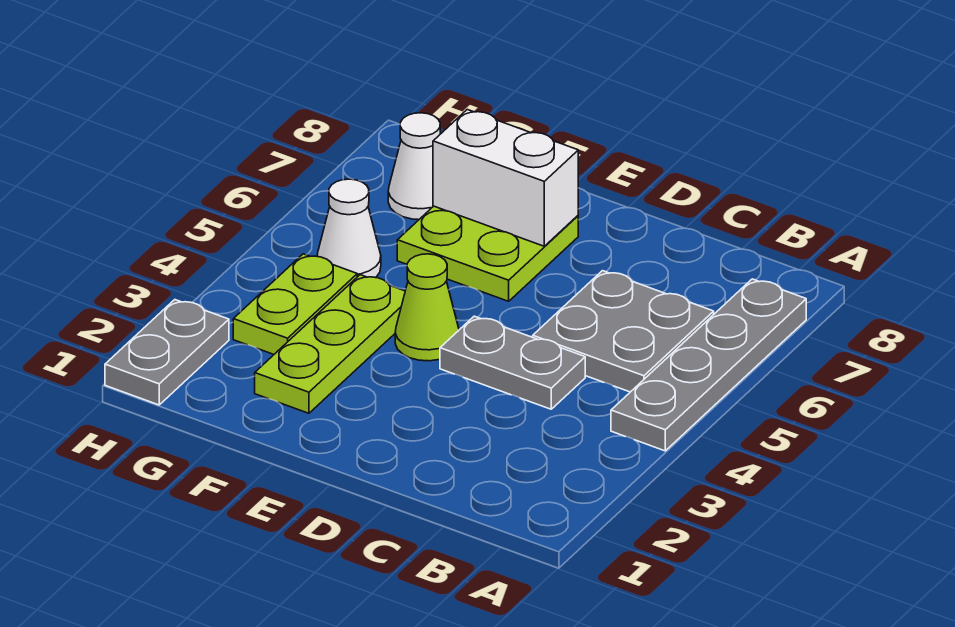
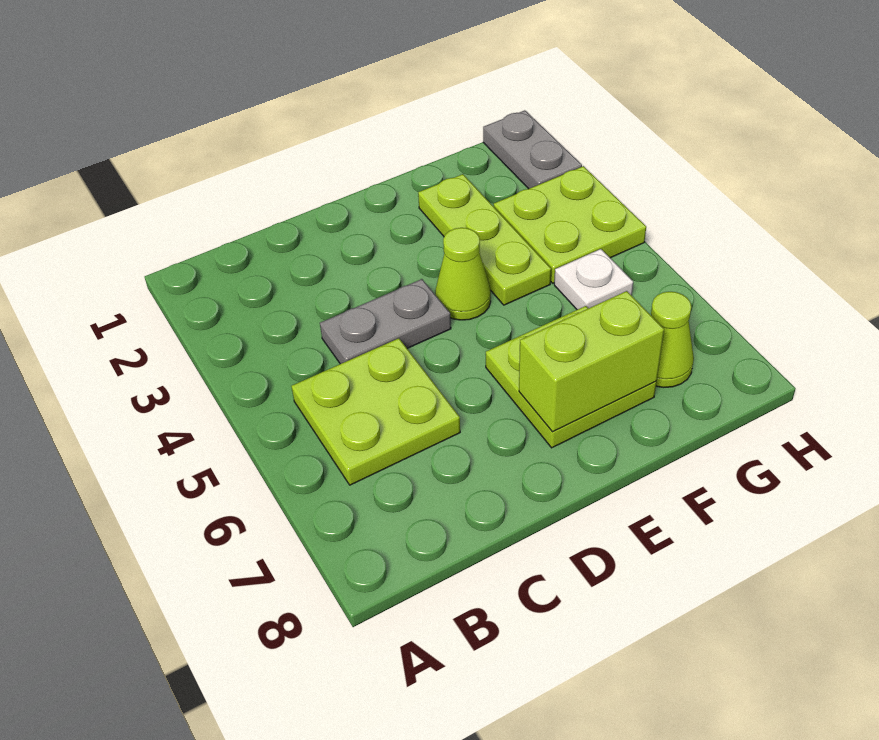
grey 1x4 plate [611,279,806,451] -> none
grey 2x2 plate [533,271,714,392] -> lime 2x2 plate [291,338,460,485]
white 1x2 brick [433,110,578,246] -> lime 1x2 brick [519,291,664,432]
lime 1x2 plate [233,254,357,354] -> lime 2x2 plate [494,166,646,283]
white 1x1 cone [317,179,381,278] -> white 1x1 plate [554,249,633,310]
white 1x1 cone [388,113,440,220] -> lime 1x1 cone [651,292,694,388]

